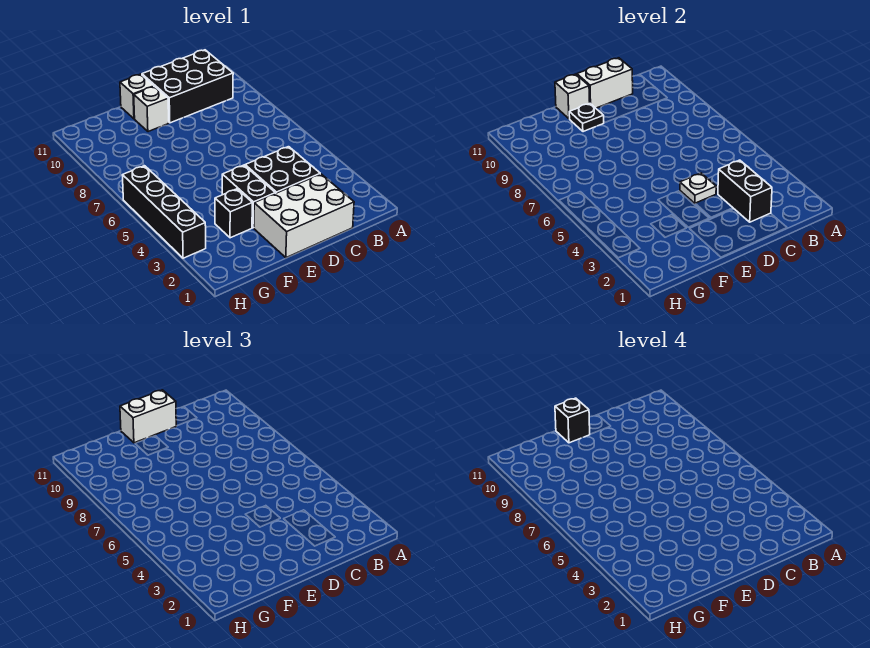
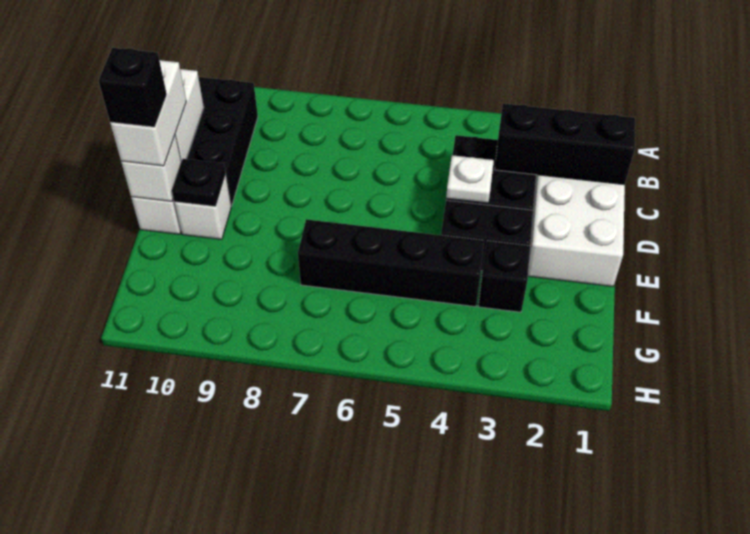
black 1x2 brick [718,160,772,222] -> black 1x3 brick [495,104,635,185]
black 1x4 brick [122,166,206,258] -> black 1x4 brick moved to [298,219,484,307]

